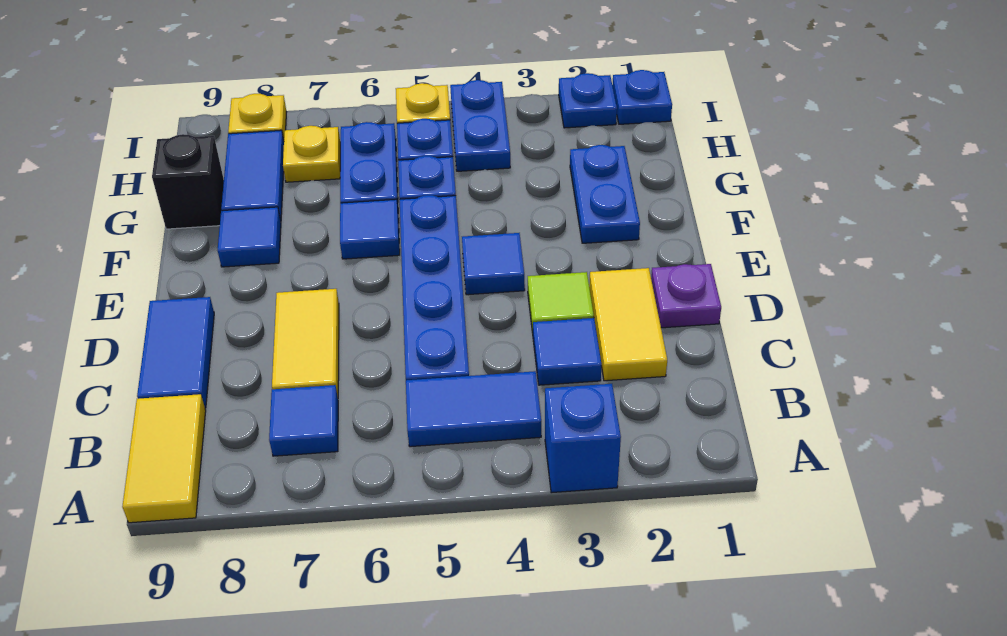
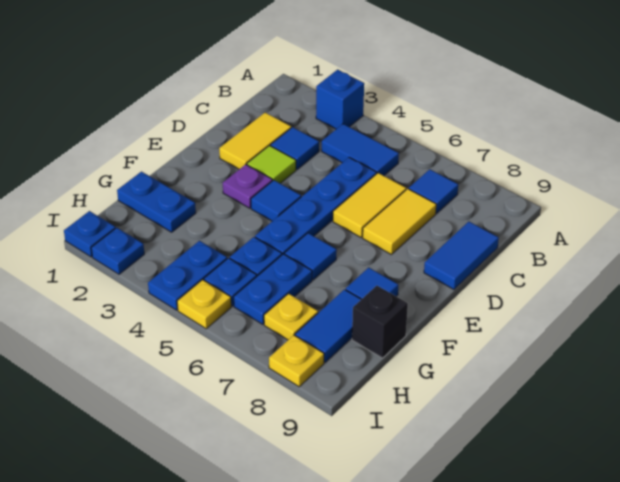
yellow 1x2 tile [122,394,206,523] -> yellow 1x2 tile moved to [333,173,406,237]
purple 1x1 plate [651,264,721,328] -> purple 1x1 plate moved to [223,164,273,208]
blue 1x2 plate [570,145,640,243] -> blue 1x2 plate turned to [117,172,196,232]

